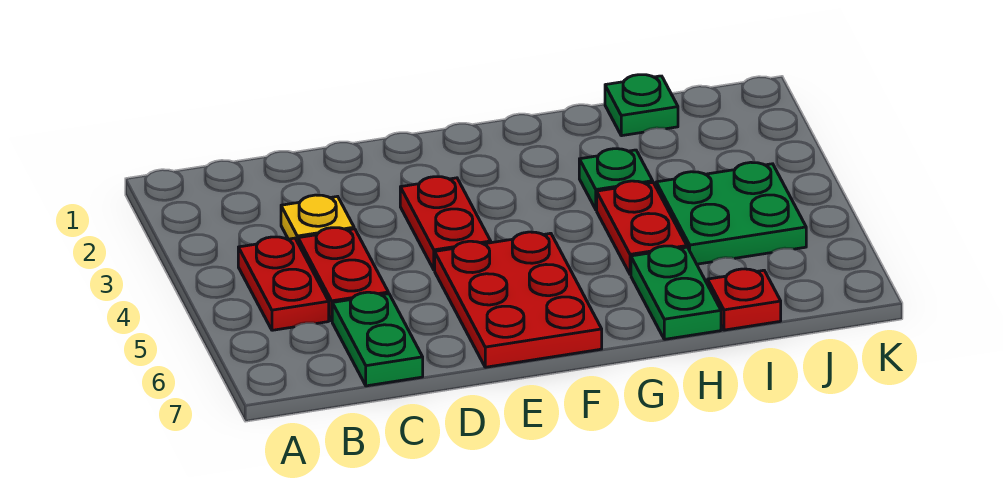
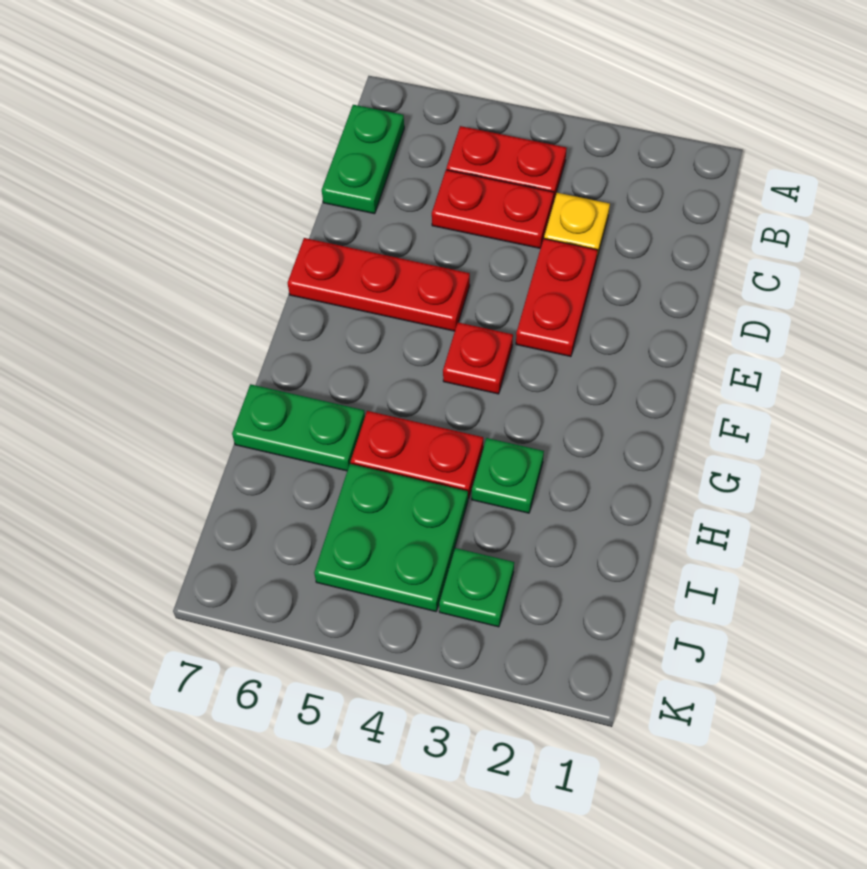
green 1x2 plate [332,292,423,386] -> green 1x2 plate turned to [322,105,404,214]
red 1x2 plate [400,177,491,270] -> red 1x2 plate turned to [516,239,598,357]
red 2x3 plate [435,232,602,367] -> red 1x3 plate [288,238,470,331]
green 1x1 plate [605,75,678,136] -> green 1x1 plate moved to [439,548,514,627]
red 1x1 plate [708,269,781,330] -> red 1x1 plate moved to [443,322,513,394]

